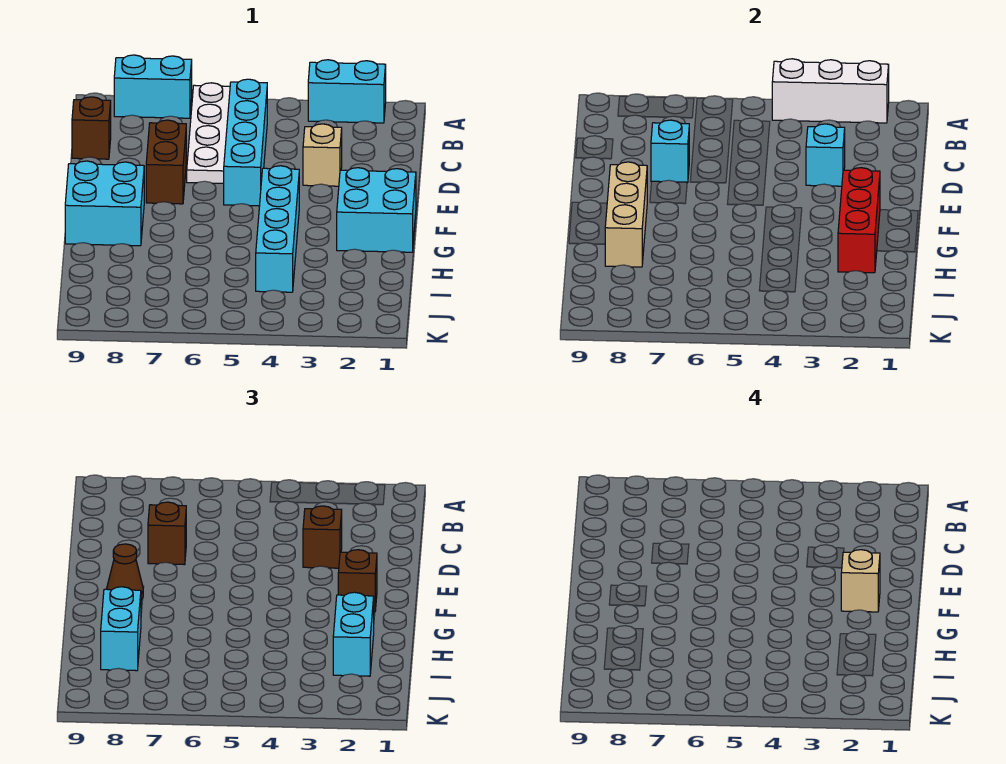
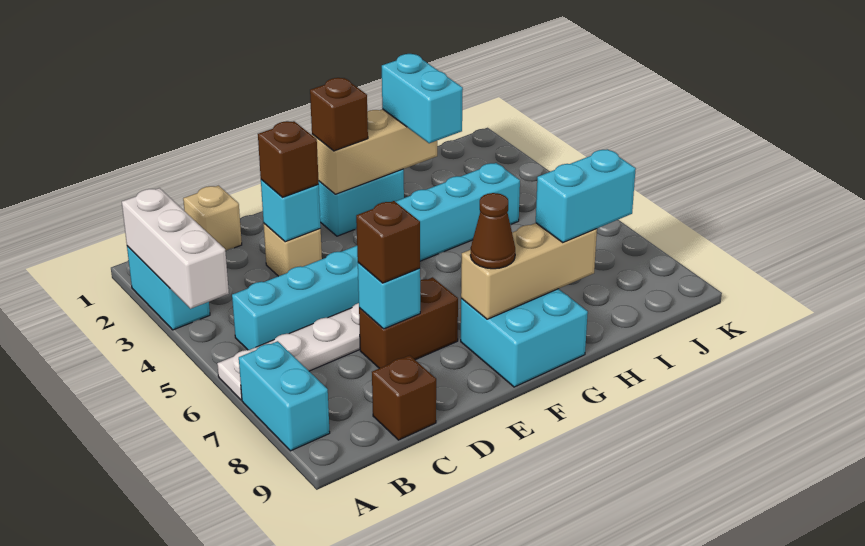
red 1x3 brick [838,168,880,273] -> tan 1x3 brick [312,109,437,194]
tan 1x1 brick [841,550,880,612] -> tan 1x1 brick moved to [183,186,242,251]
cyan 1x2 brick [333,592,374,676] -> cyan 1x2 brick turned to [382,54,463,143]

